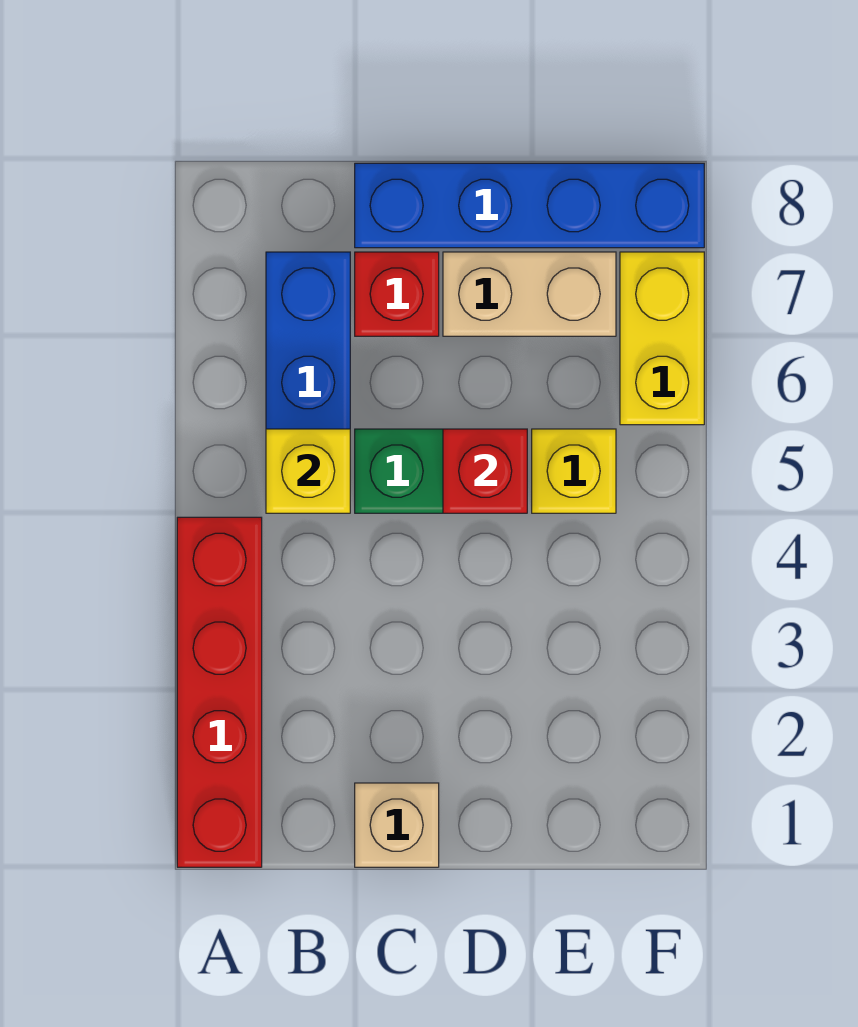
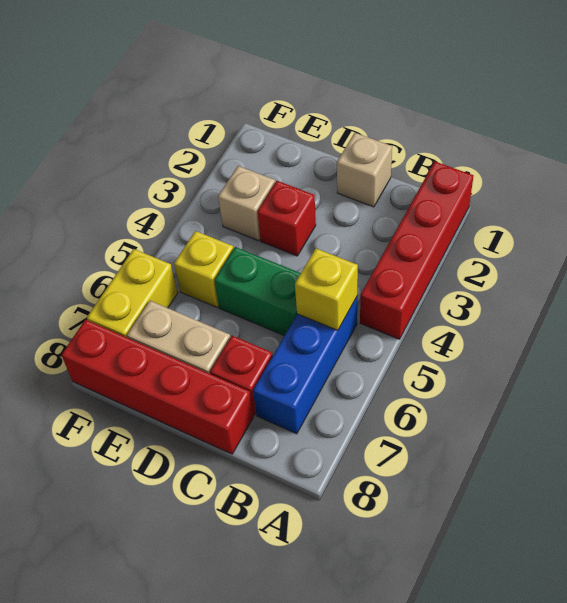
blue 1x4 brick [355,163,704,248] -> red 1x4 brick [61,320,254,454]
red 1x1 brick [443,429,527,513] -> red 1x1 brick moved to [257,181,316,256]
none -> tan 1x1 brick [218,166,275,241]

